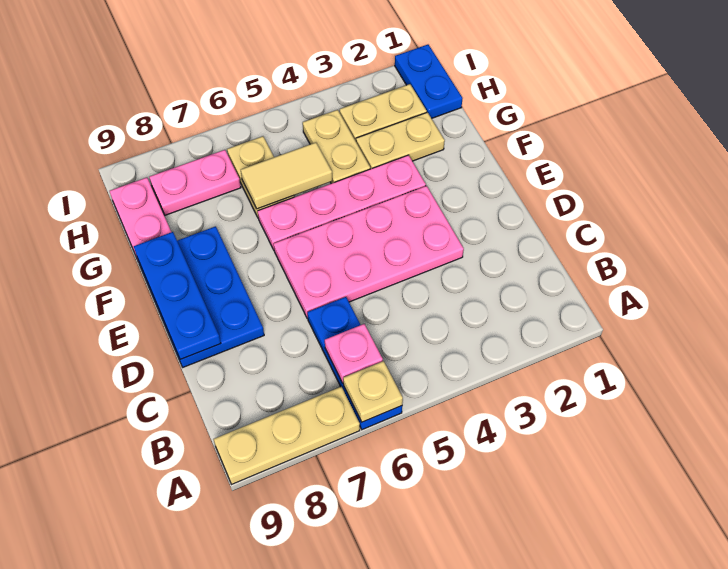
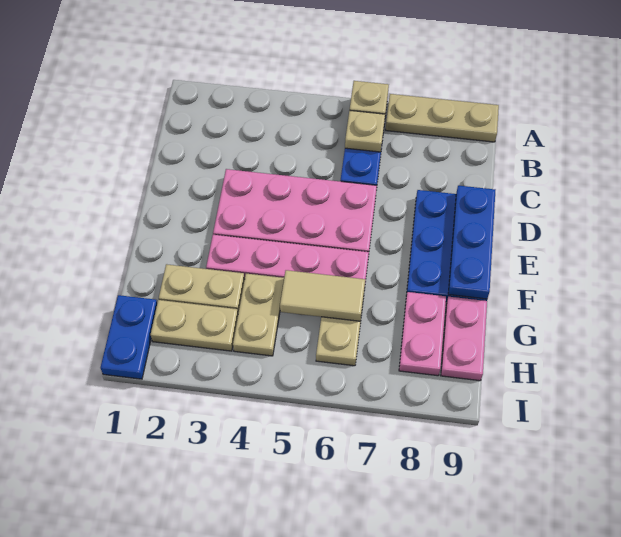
pink 1x1 plate [325,324,383,383] -> tan 1x1 plate [345,110,385,152]
pink 1x2 plate [149,150,241,215] -> pink 1x2 plate turned to [399,292,446,376]

